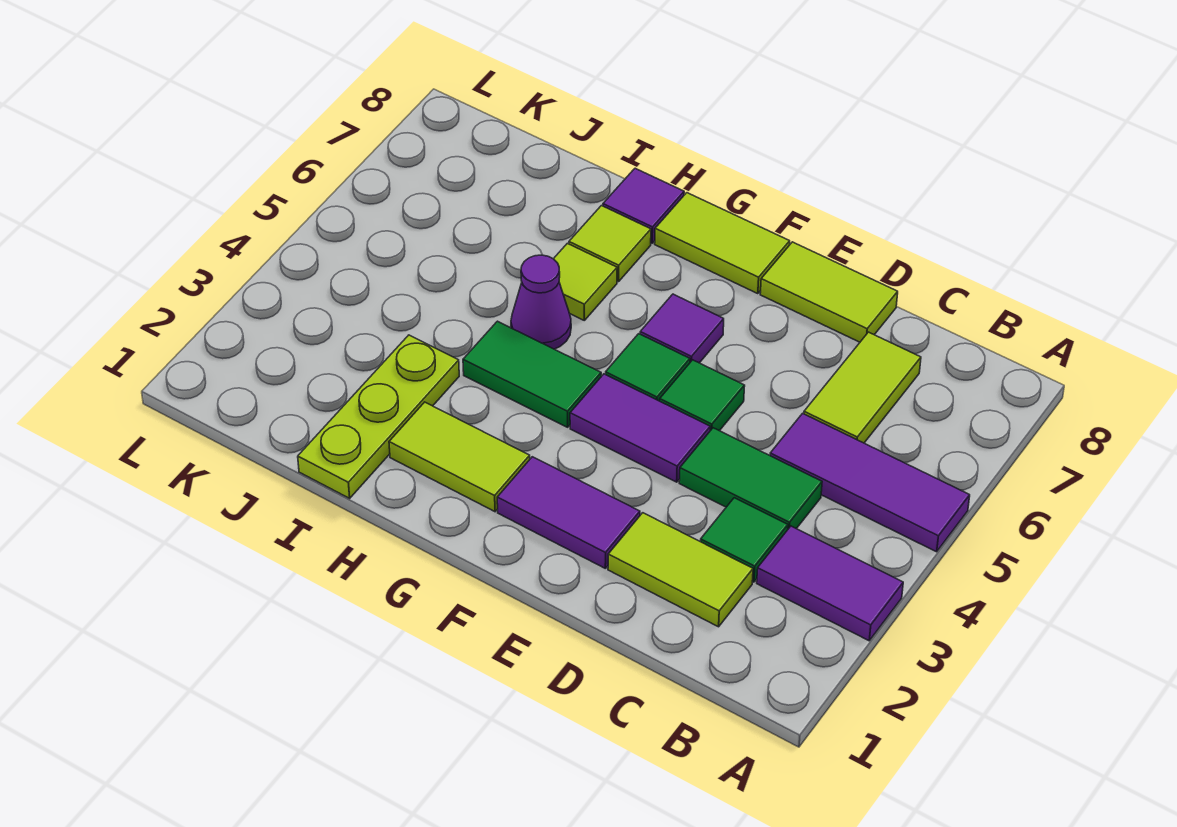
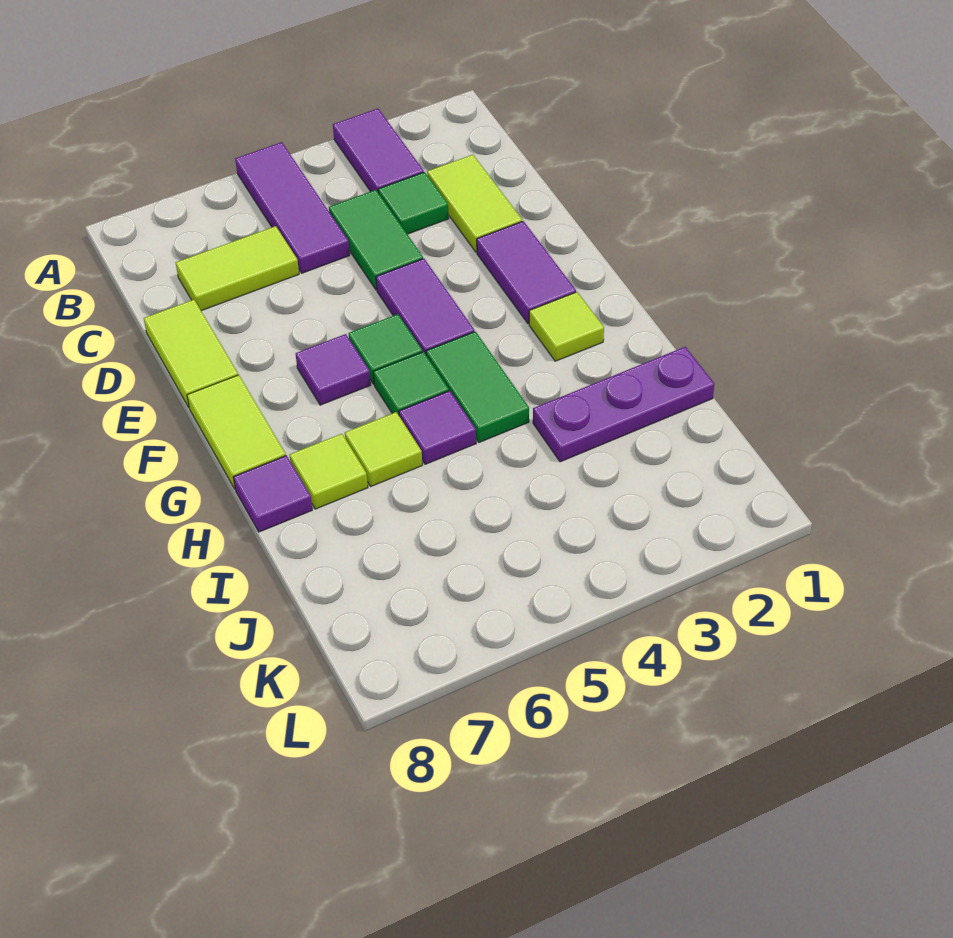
green 1x1 tile [660,360,745,431] -> green 1x1 tile moved to [373,352,449,415]
lime 1x2 tile [389,402,530,512] -> lime 1x1 tile [529,292,604,361]
purple 1x1 cone [511,255,571,349] -> purple 1x1 tile [399,391,476,464]
lime 1x3 plate [298,335,459,498] -> purple 1x3 plate [533,347,714,462]

